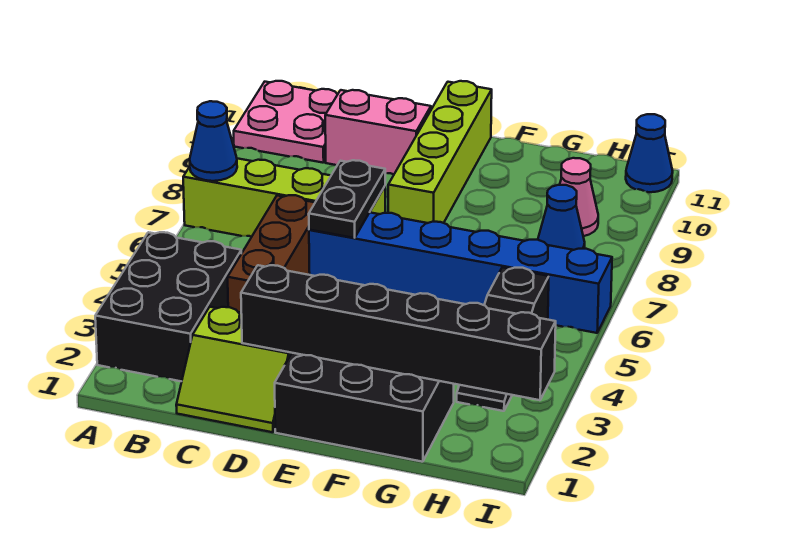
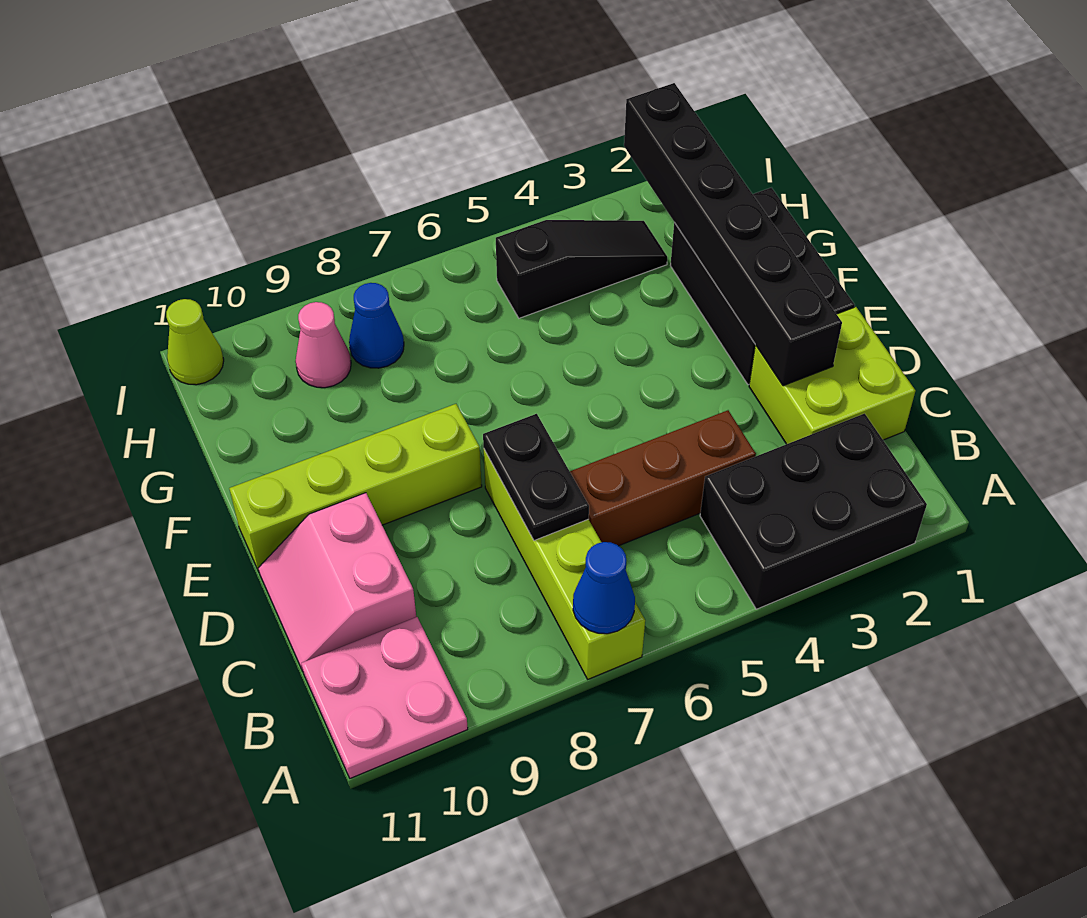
lime 2x2 slope [176,307,291,432] -> lime 2x2 brick [749,307,915,444]
blue 1x6 brick [309,212,612,333] -> none
black 1x2 plate [309,160,385,238] -> black 1x2 plate turned to [483,414,589,541]
blue 1x1 cone [626,114,673,192] -> lime 1x1 cone [166,299,224,385]

